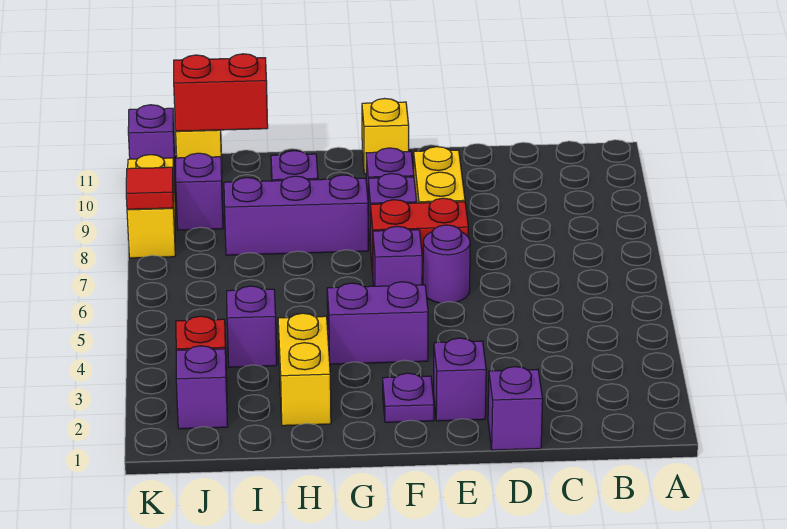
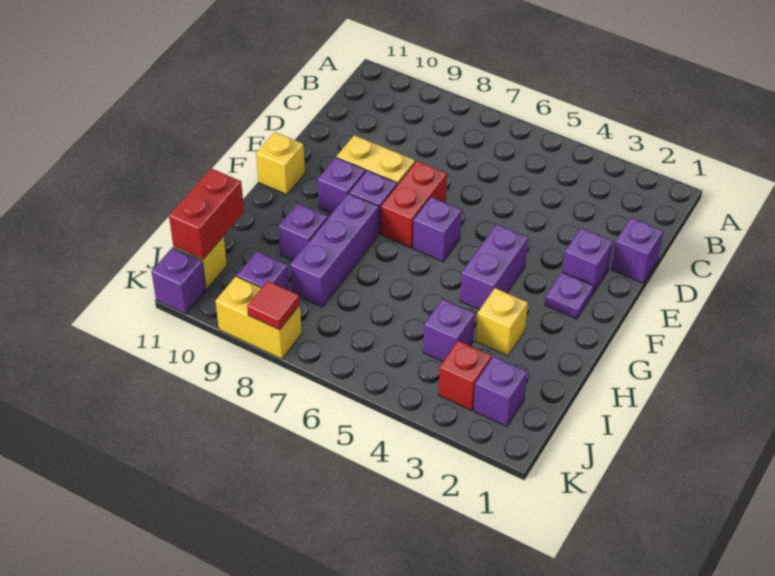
purple 1x1 round brick [423,225,470,303] -> none
yellow 1x2 brick [278,313,331,426] -> yellow 1x1 brick [476,288,528,356]

